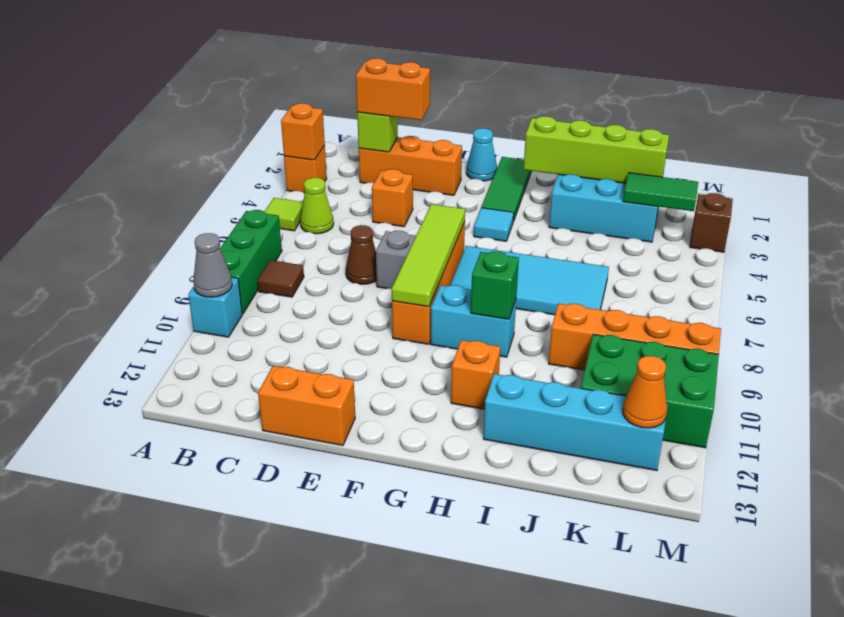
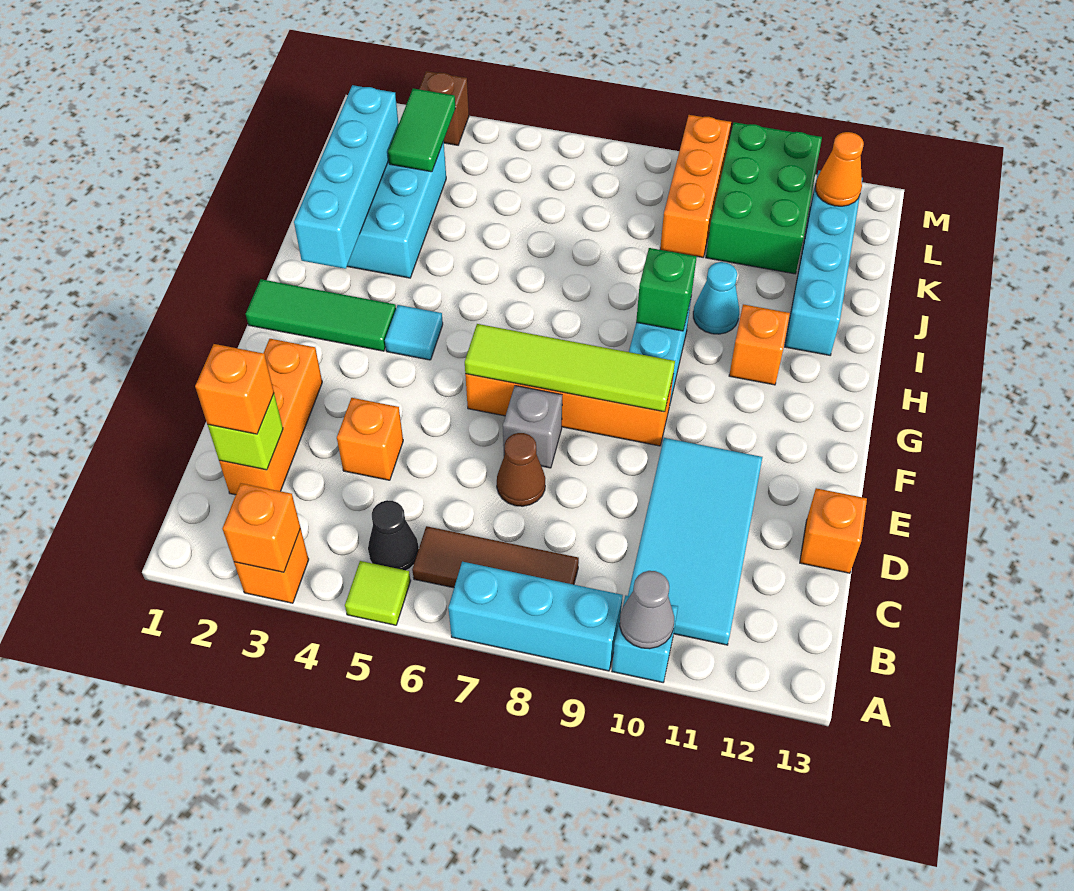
green 1x3 brick [220,210,282,314] -> cyan 1x3 brick [448,562,623,671]
lime 1x1 cone [300,178,334,234] -> black 1x1 cone [368,500,419,570]
brown 1x1 tile [257,260,304,297] -> brown 1x3 tile [412,526,579,588]
orange 1x2 brick [356,58,430,120] -> orange 1x1 brick [195,344,274,434]
orange 1x2 brick [258,366,355,446] -> orange 1x1 brick [800,488,867,573]
cyan 1x1 cone [466,128,497,181] -> cyan 1x1 cone moved to [693,262,739,334]
cyan 2x4 tile [450,246,609,315] -> cyan 2x4 tile moved to [628,438,762,645]
lime 1x4 brick [524,116,669,183] -> cyan 1x4 brick [294,85,399,269]
orange 1x4 brick [549,303,721,370] -> orange 1x3 brick [660,115,731,257]

